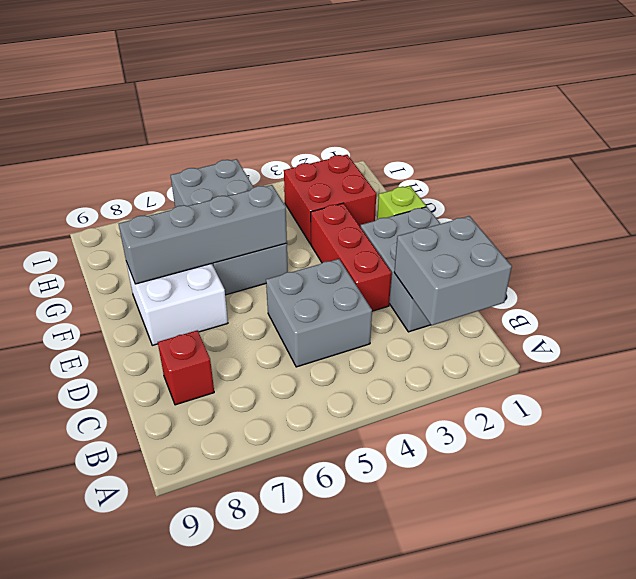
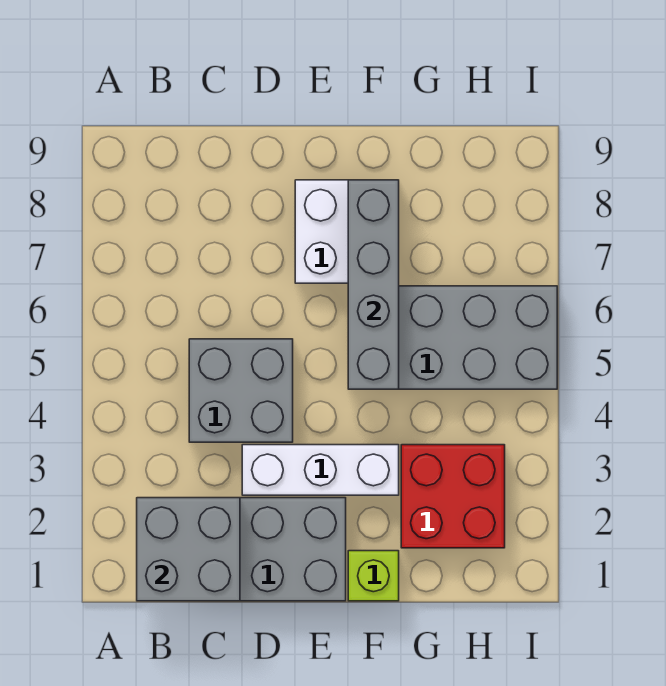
red 1x1 brick [158,330,214,405] -> none
red 1x3 brick [311,203,392,311] -> white 1x3 brick [242,445,399,495]

